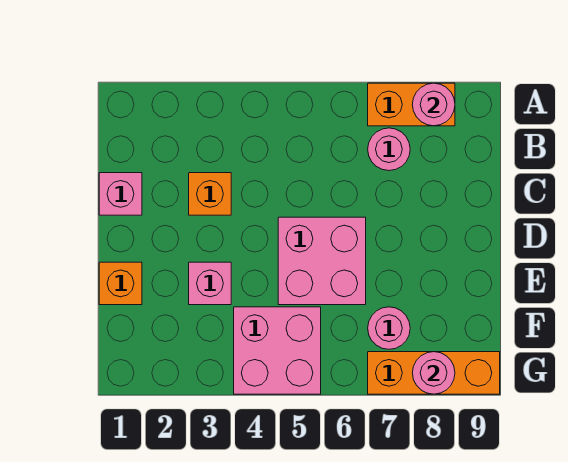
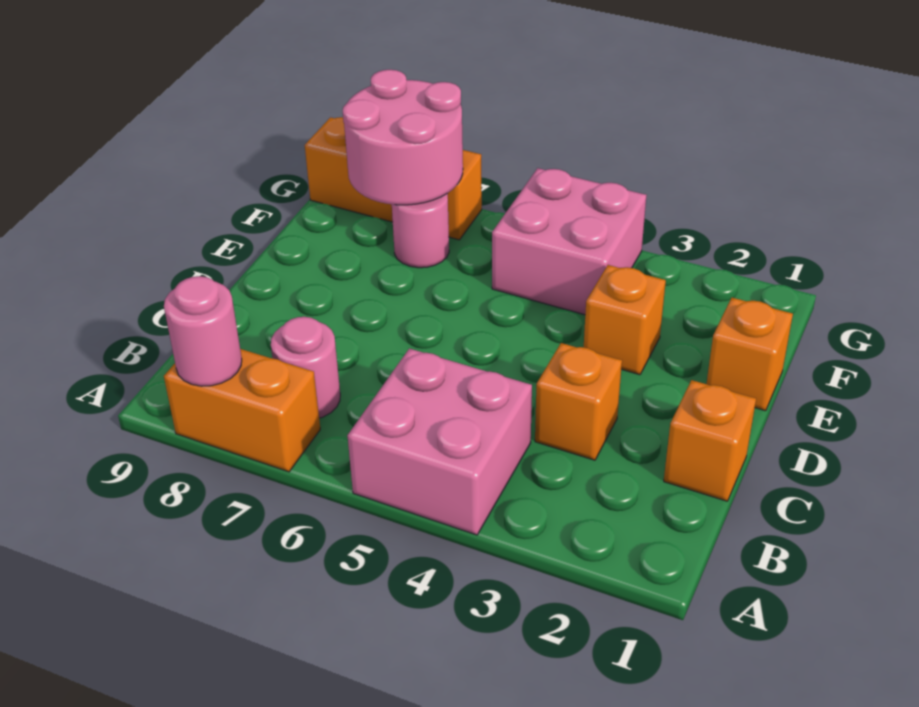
pink 1x1 brick [99,173,142,215] -> orange 1x1 brick [664,380,756,501]
pink 2x2 brick [278,217,366,305] -> pink 2x2 brick moved to [347,348,532,535]
pink 1x1 brick [189,262,231,305] -> orange 1x1 brick [584,265,666,375]
pink 1x1 round brick [413,352,455,394] -> pink 2x2 round brick [343,70,463,205]

